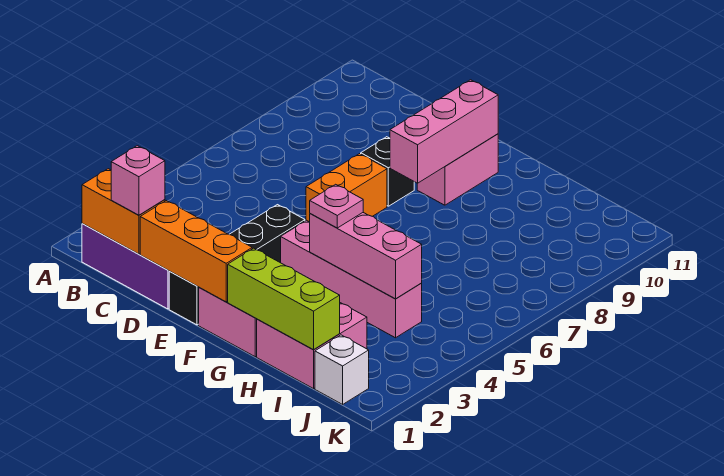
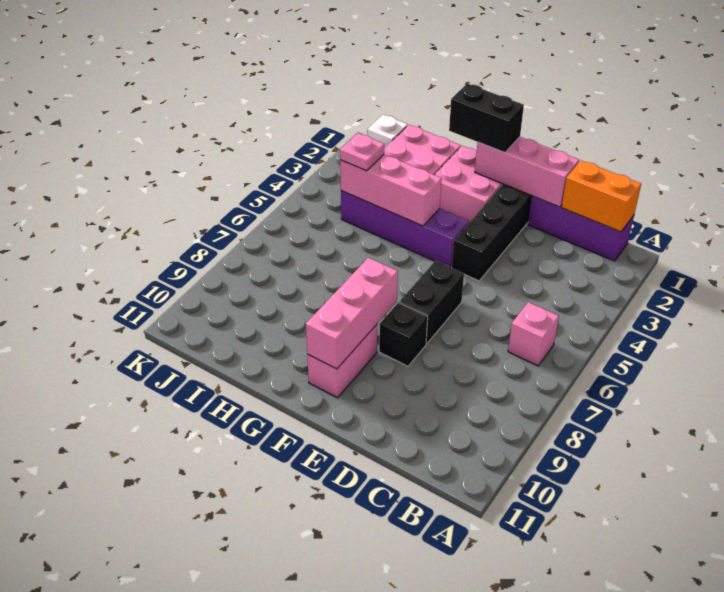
pink 1x1 brick [111,146,165,215] -> pink 1x1 brick moved to [508,302,559,366]
orange 1x3 brick [140,201,252,302] -> pink 1x3 brick [475,137,579,207]
orange 1x2 brick [306,154,387,222] -> black 1x2 brick [399,261,464,344]
none -> black 1x2 brick [449,84,524,153]
pink 1x4 brick [281,220,422,338] -> purple 1x4 brick [341,191,468,267]
lime 1x3 brick [228,248,340,350] -> none
pink 1x1 plate [310,184,363,228] -> pink 1x1 plate moved to [340,133,384,171]

